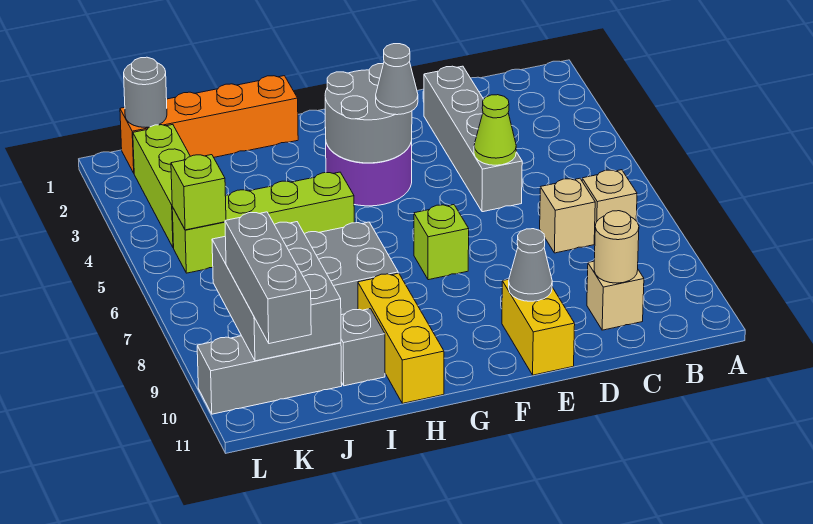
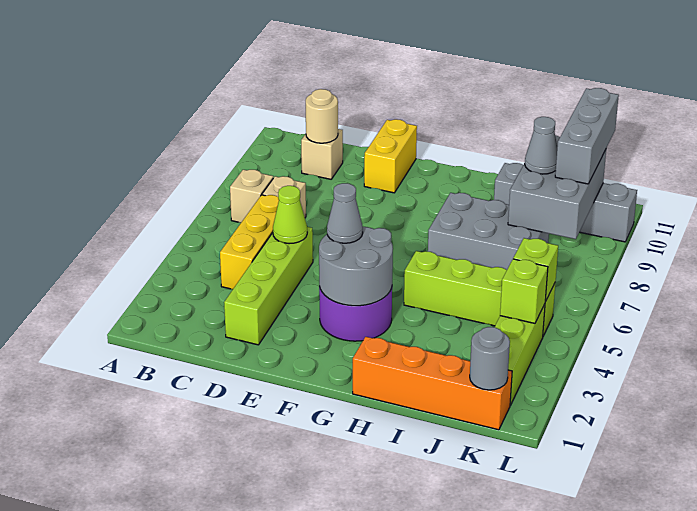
grey 1x4 brick [424,66,522,212] -> lime 1x4 brick [224,227,313,345]
grey 1x1 cone [509,229,552,301] -> grey 1x1 cone moved to [525,117,557,174]
lime 1x1 brick [414,205,469,280] -> lime 1x1 brick moved to [500,259,548,323]
yellow 1x3 brick [358,273,444,403] -> yellow 1x3 brick moved to [220,195,279,289]

